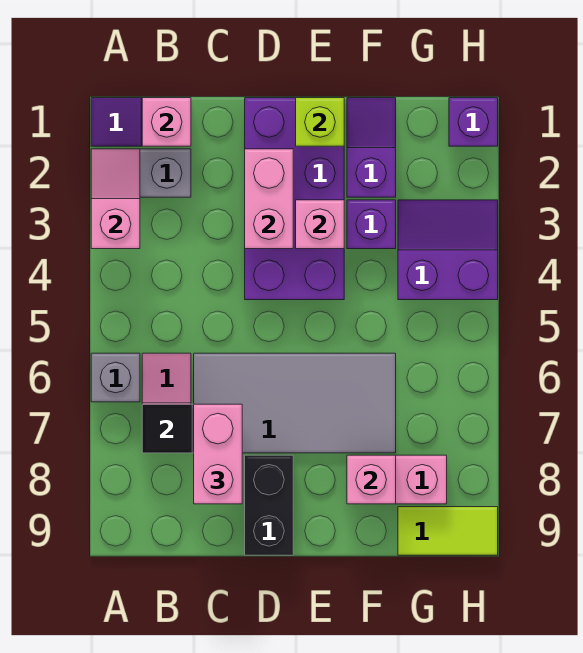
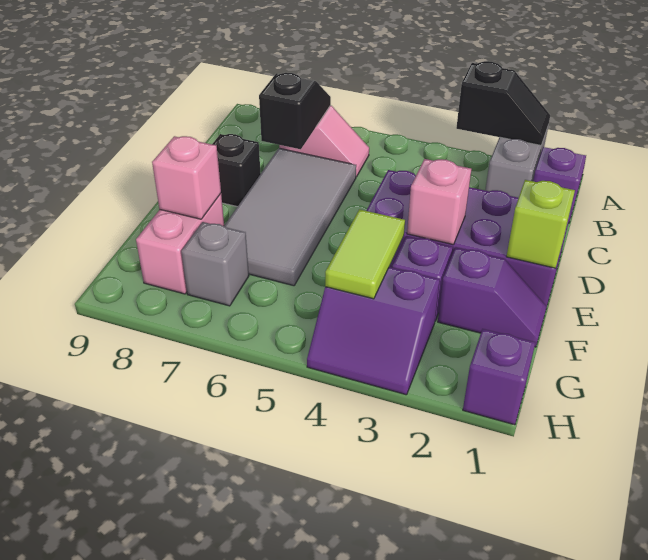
pink 1x2 slope [91,149,140,249] -> black 1x2 slope [456,61,550,145]
grey 1x1 brick [91,353,140,402] -> grey 1x1 brick moved to [181,222,249,306]
pink 1x1 brick [142,98,191,146] -> none
pink 1x2 brick [194,404,242,504] -> none
pink 1x2 brick [245,149,293,249] -> none
black 1x2 brick [245,455,293,555] -> black 1x1 brick [212,134,261,207]
purple 2x2 slope [398,200,498,300] -> purple 2x2 slope turned to [307,267,440,395]
lime 1x2 tile [398,507,498,555] -> lime 1x2 tile moved to [325,209,405,299]

